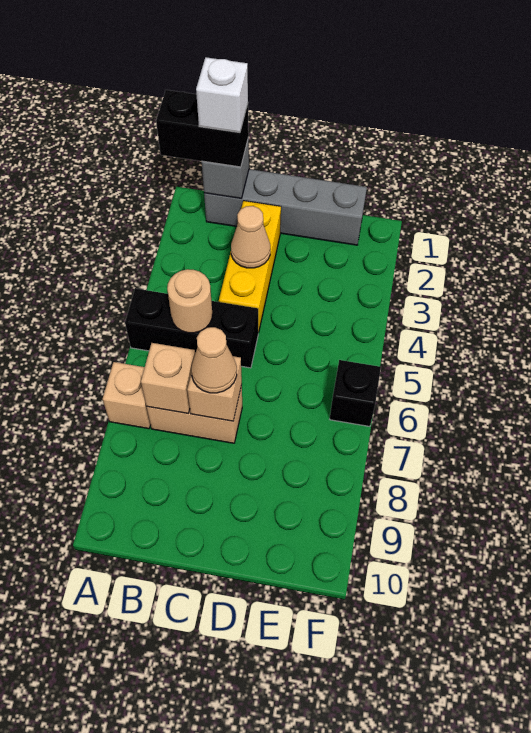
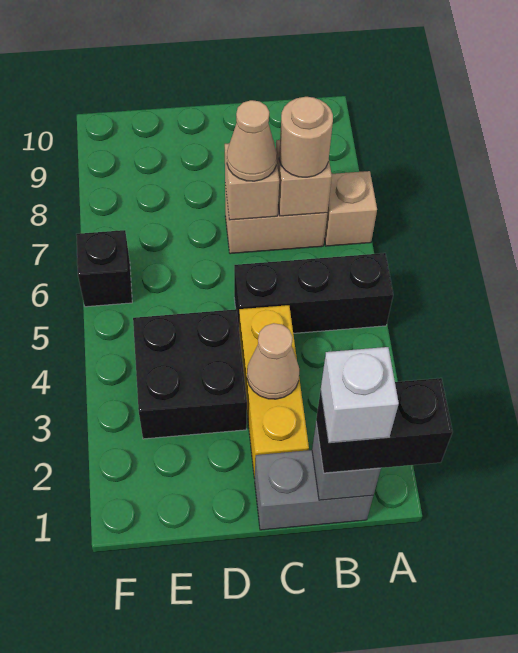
grey 1x4 brick [204,169,367,245] -> grey 1x2 brick [255,450,373,530]
tan 1x1 round brick [167,269,212,333] -> tan 1x1 round brick moved to [279,97,333,177]
none -> black 2x2 brick [133,309,247,439]

